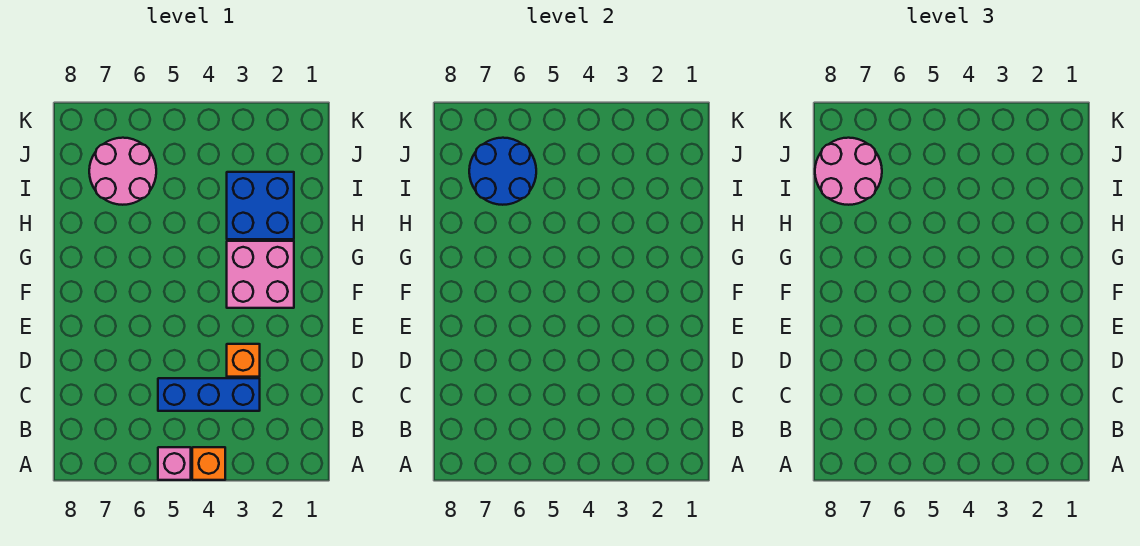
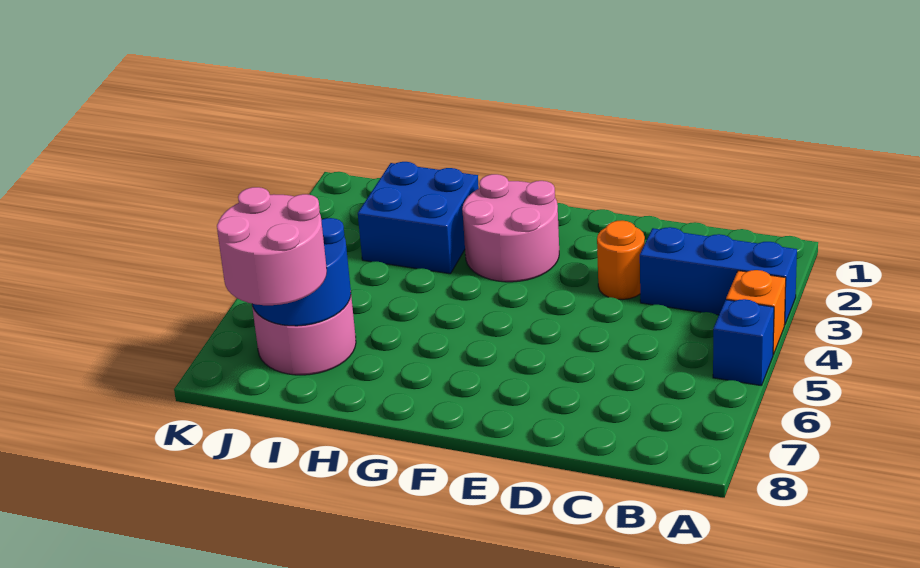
pink 1x1 brick [158,447,191,480] -> blue 1x1 brick [713,299,774,386]
blue 1x3 brick [158,378,260,411] -> blue 1x3 brick turned to [640,227,797,325]
orange 1x1 brick [227,344,260,377] -> orange 1x1 round brick [597,221,645,300]
pink 2x2 brick [227,241,294,308] -> pink 2x2 round brick [462,174,559,282]

